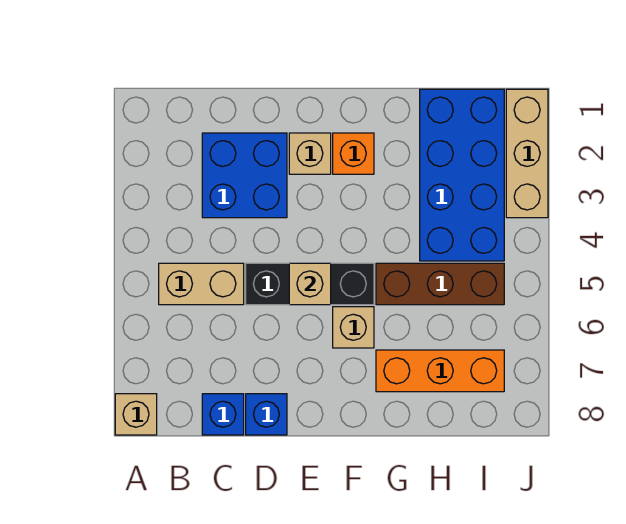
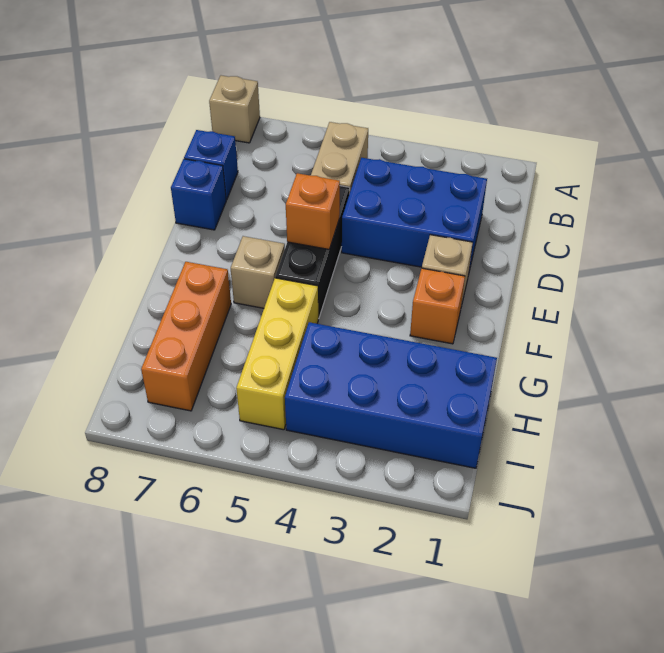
blue 2x2 brick [202,133,287,218] -> blue 2x3 brick [342,158,487,271]
tan 1x1 brick [289,263,331,305] -> orange 1x1 brick [286,173,340,249]
brown 1x3 brick [376,263,504,305] -> yellow 1x3 brick [236,278,318,430]
tan 1x3 brick [506,89,548,218] -> none

